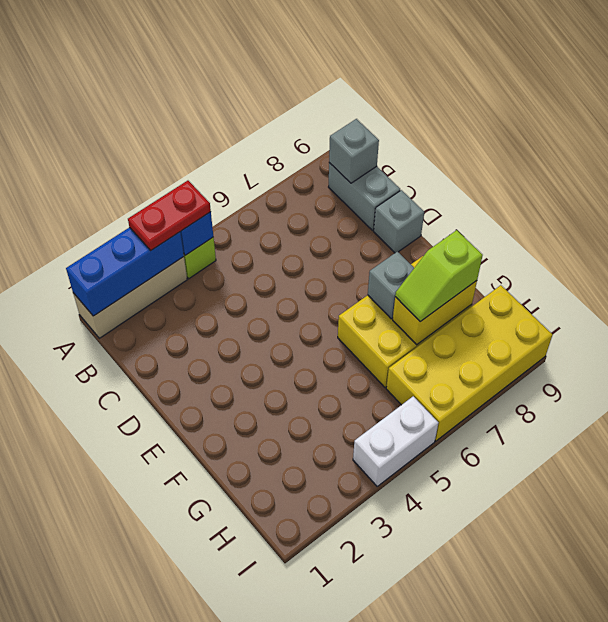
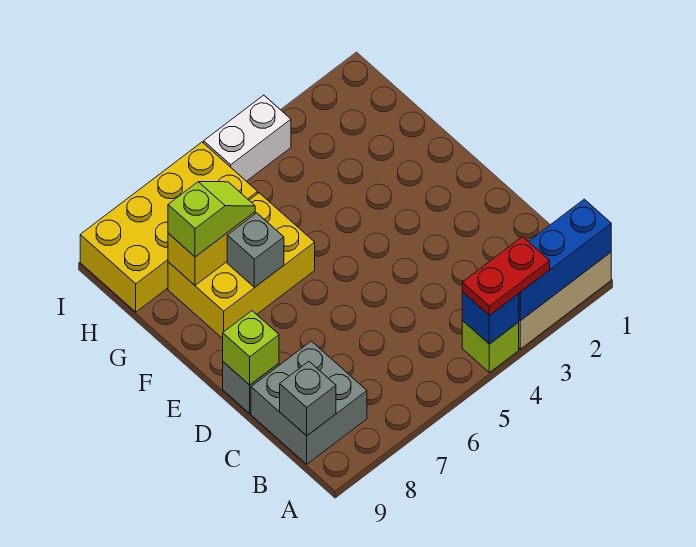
grey 1x2 brick [329,163,400,230] -> grey 2x2 brick [251,341,367,464]
none -> lime 1x1 brick [223,311,279,385]

